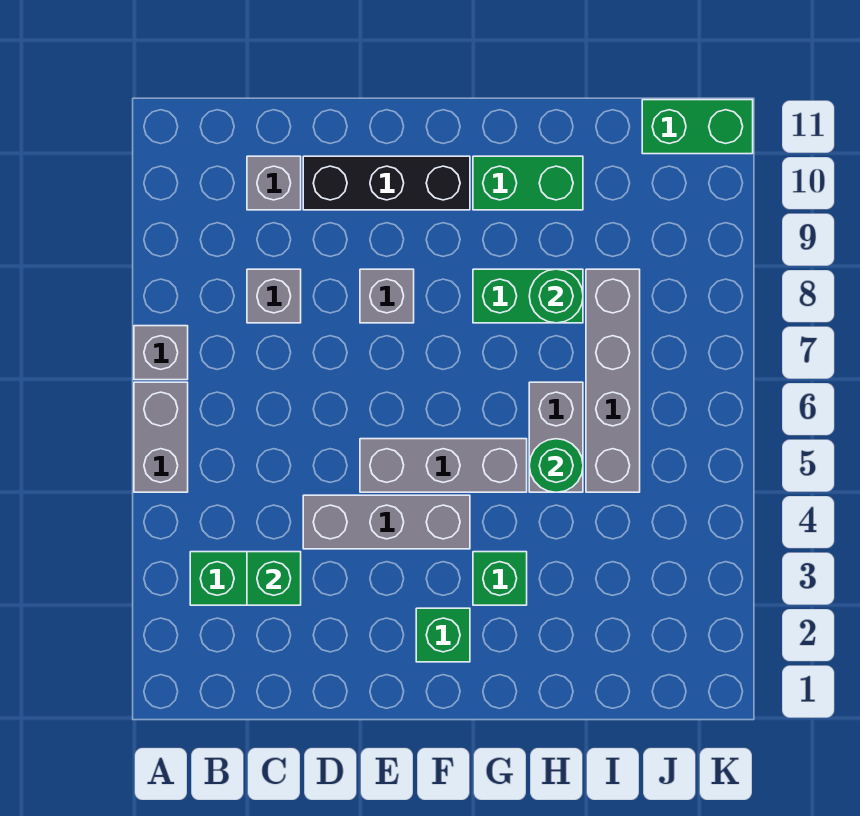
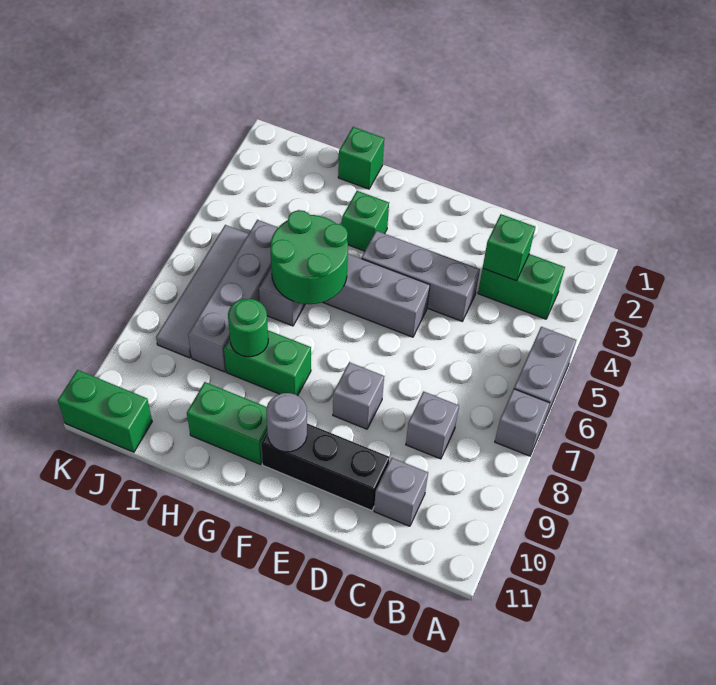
green 1x1 brick [416,608,470,662] -> green 1x1 brick moved to [338,127,384,189]
none -> grey 1x1 round brick [266,393,307,452]
green 1x1 round brick [529,439,583,492] -> green 2x2 round brick [270,210,348,304]
none -> grey 1x4 tile [156,225,248,358]

